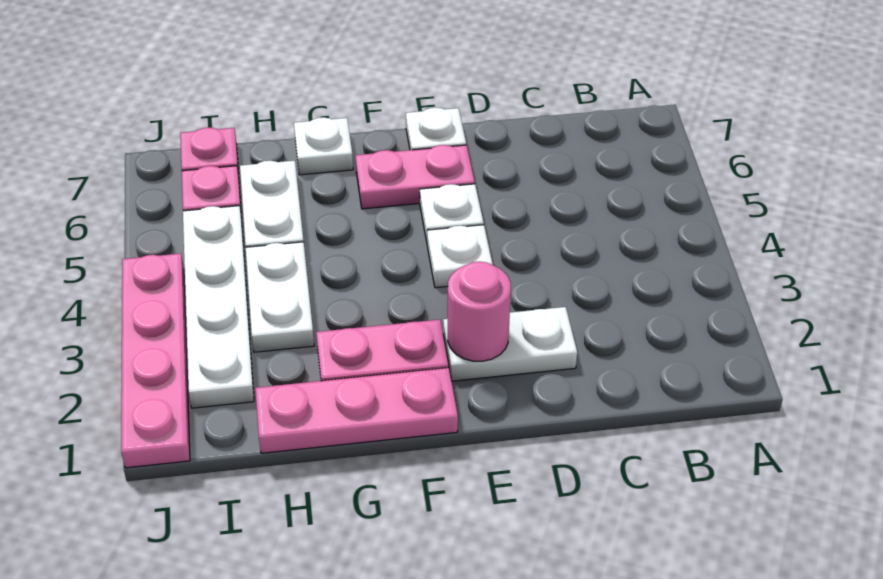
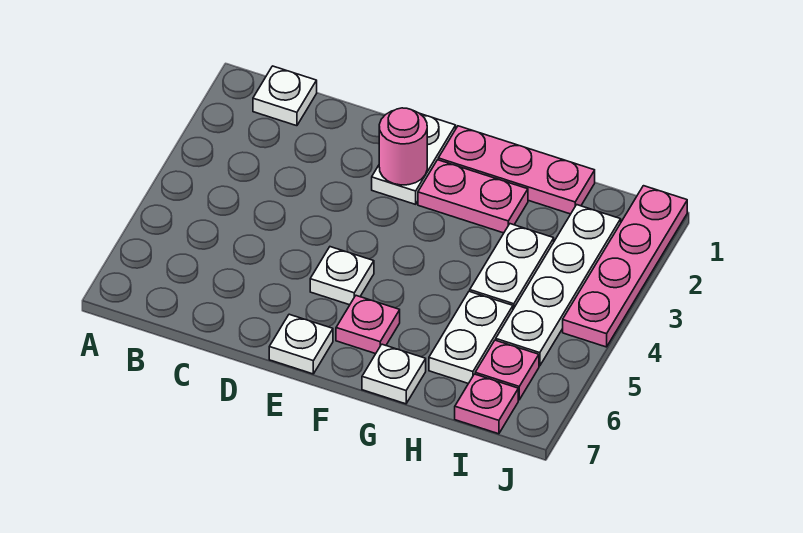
white 1x2 plate [443,307,577,381] -> white 1x2 plate turned to [372,114,456,204]
white 1x1 plate [427,225,493,288] -> white 1x1 plate moved to [253,66,317,126]
pink 1x2 plate [355,145,475,209] -> pink 1x1 plate [336,296,400,354]

